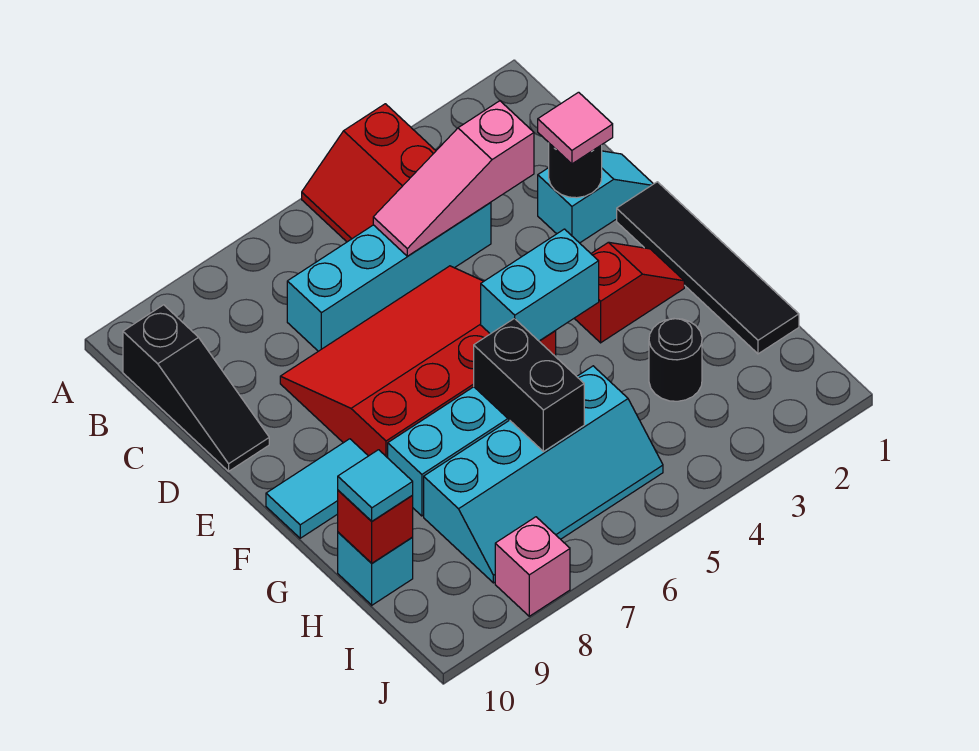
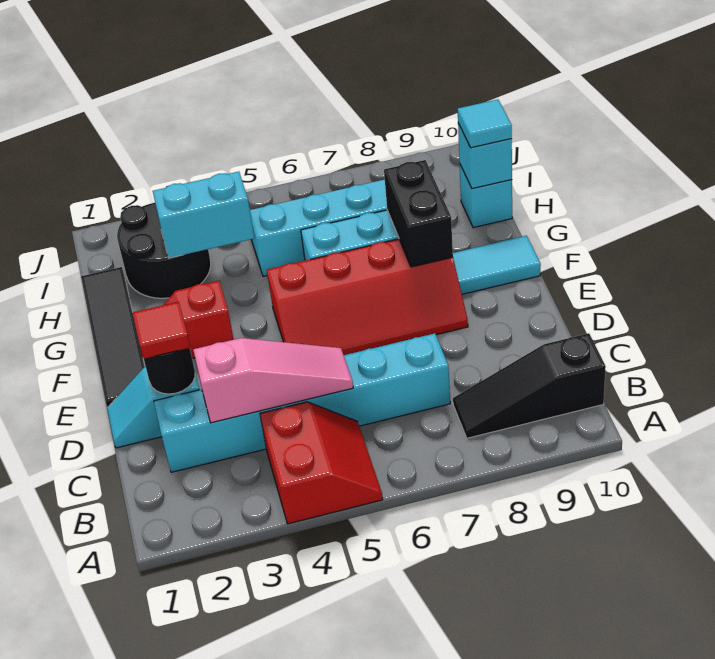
black 1x3 slope [123,305,269,471] -> black 1x3 slope turned to [453,333,606,438]
cyan 1x4 brick [287,202,491,351] -> cyan 1x6 brick [154,334,450,472]
pink 1x1 tile [538,92,613,164] -> red 1x1 tile [132,302,190,359]
red 3x4 slope [280,266,556,458] -> red 2x4 slope [267,239,468,355]
cyan 1x2 brick [481,229,599,341] -> cyan 1x2 brick moved to [153,172,254,258]
black 1x2 brick [474,318,584,452] -> black 1x2 brick moved to [384,160,453,267]
black 1x1 round brick [649,319,702,401] -> black 2x2 round brick [117,203,211,298]
red 1x1 brick [338,490,413,563] -> cyan 1x1 brick [458,123,512,189]
pink 1x1 brick [495,517,570,616] -> none

